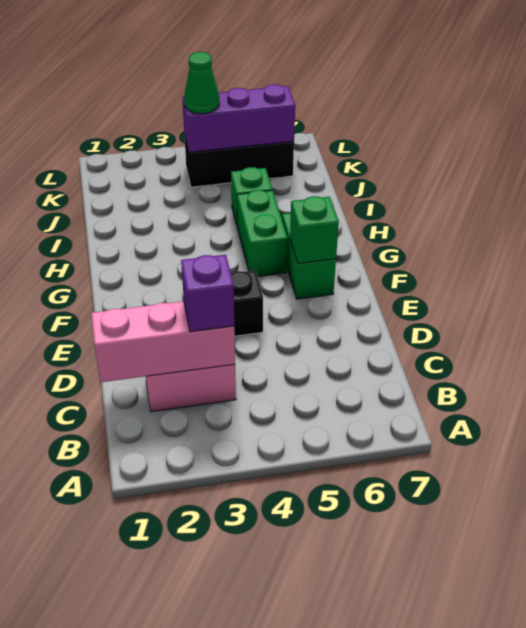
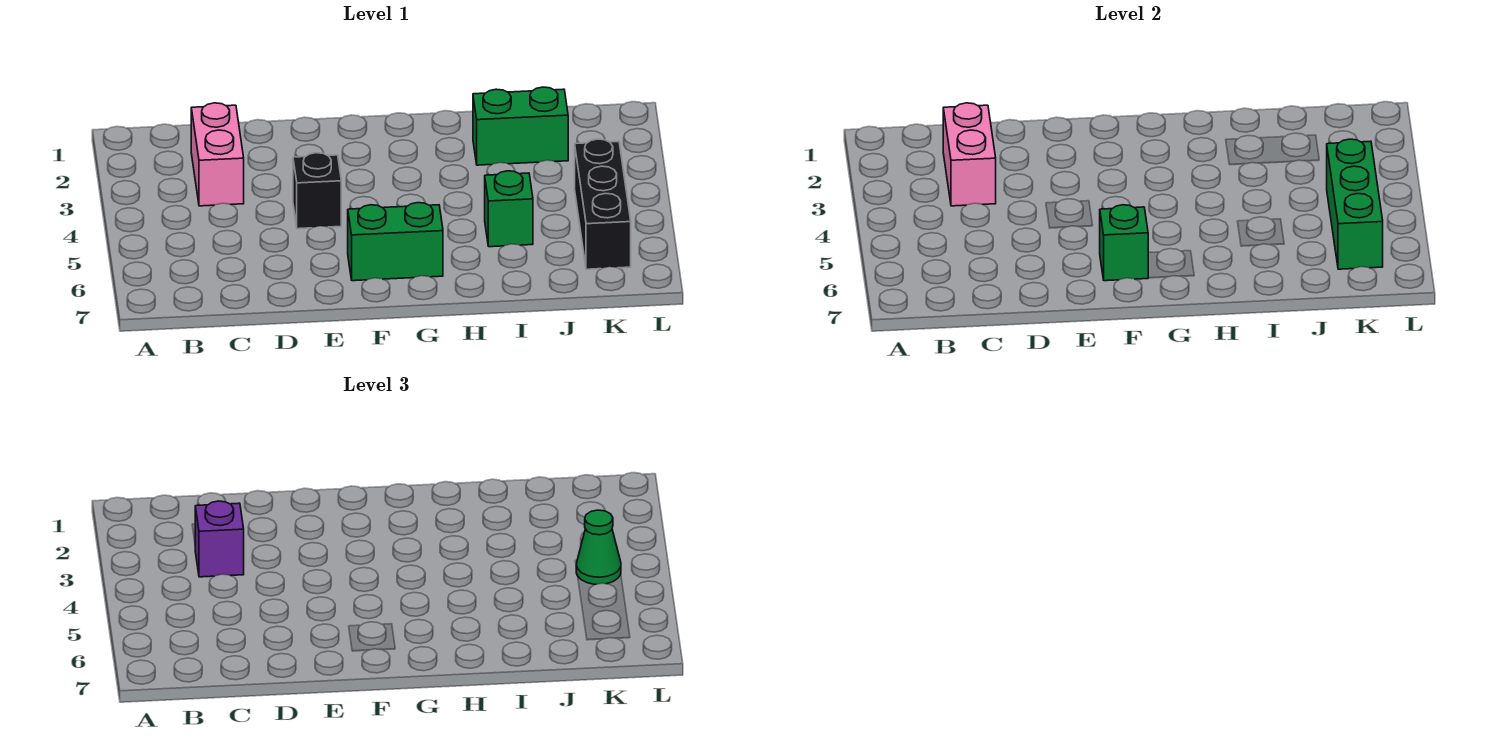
pink 1x3 brick [91,301,235,382] -> pink 1x2 brick [943,103,996,206]
green 1x2 brick [237,190,288,276] -> green 1x2 brick moved to [473,87,568,165]
purple 1x3 brick [182,84,295,152] -> green 1x3 brick [1327,139,1383,269]

